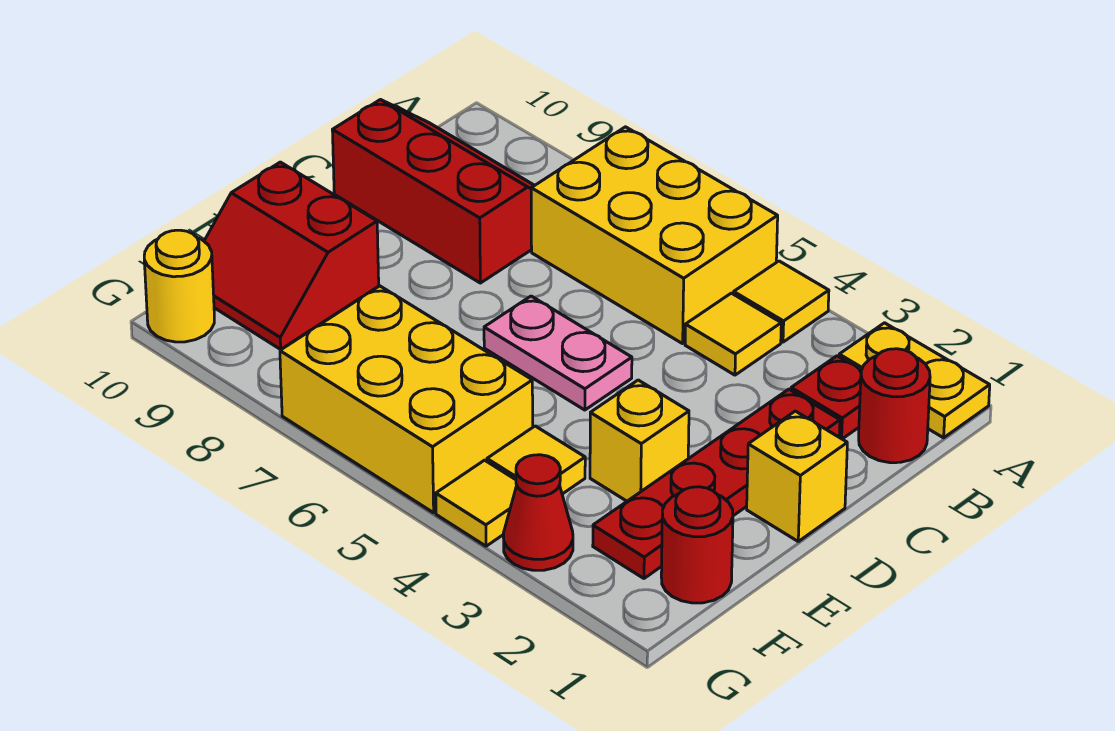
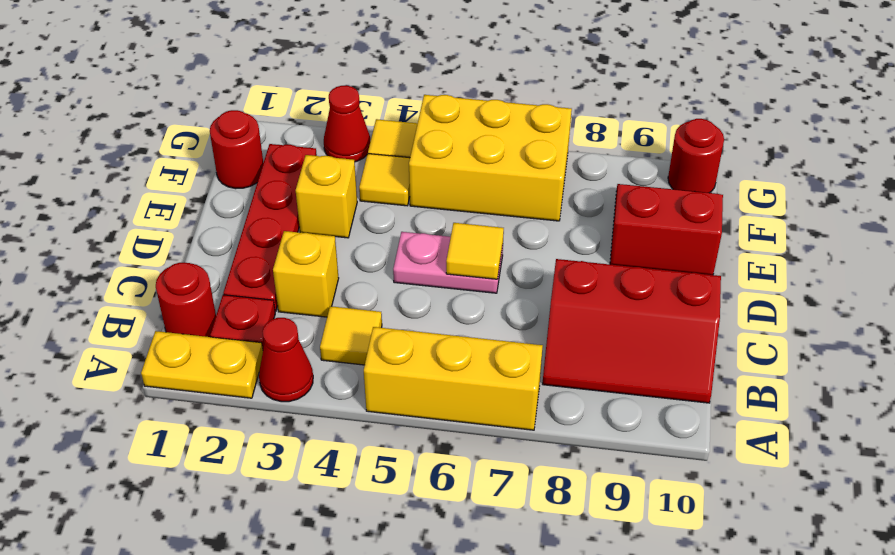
none -> red 1x1 cone [259,318,313,402]
yellow 1x1 tile [734,261,829,342] -> yellow 1x1 tile moved to [446,223,504,279]
yellow 2x3 brick [531,127,778,344] -> yellow 1x3 brick [364,327,543,430]
yellow 1x1 brick [747,411,847,541] -> yellow 1x1 brick moved to [273,231,339,317]
yellow 1x1 round brick [144,230,214,342] -> red 1x1 round brick [668,119,724,193]

